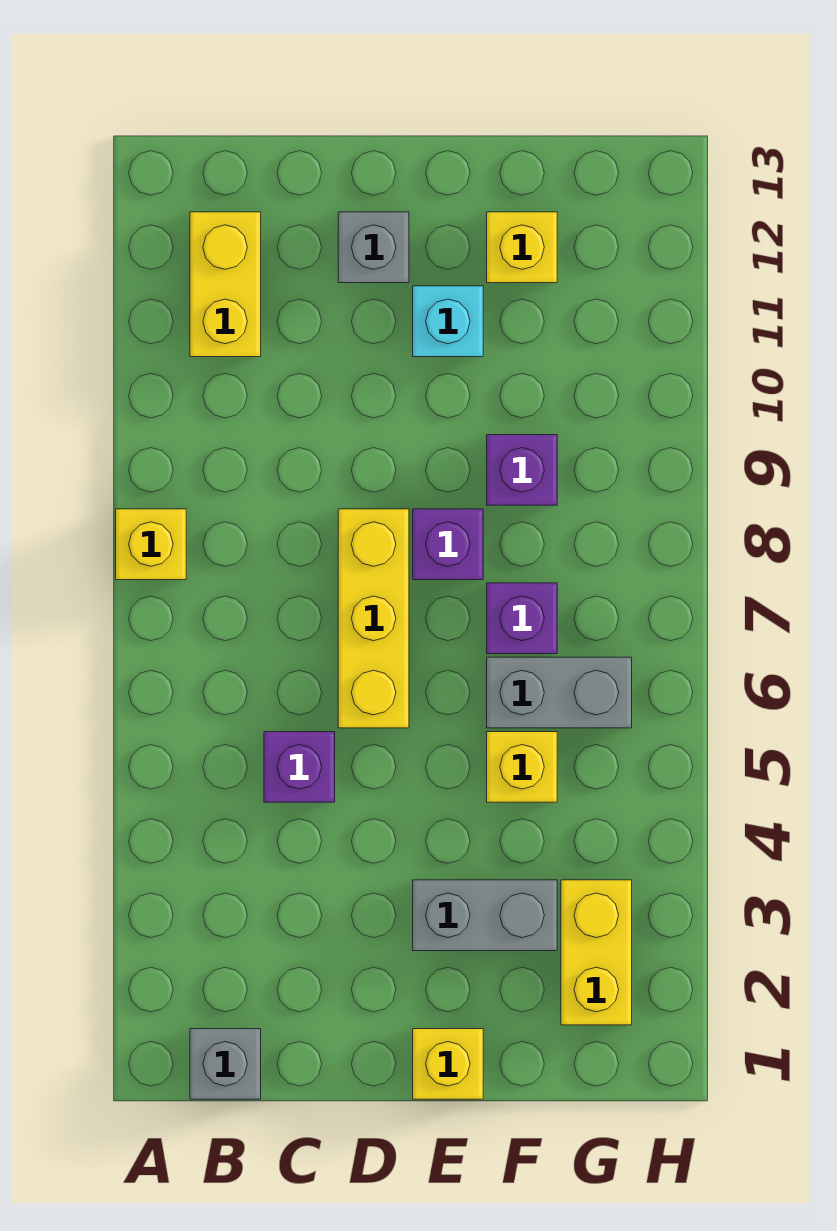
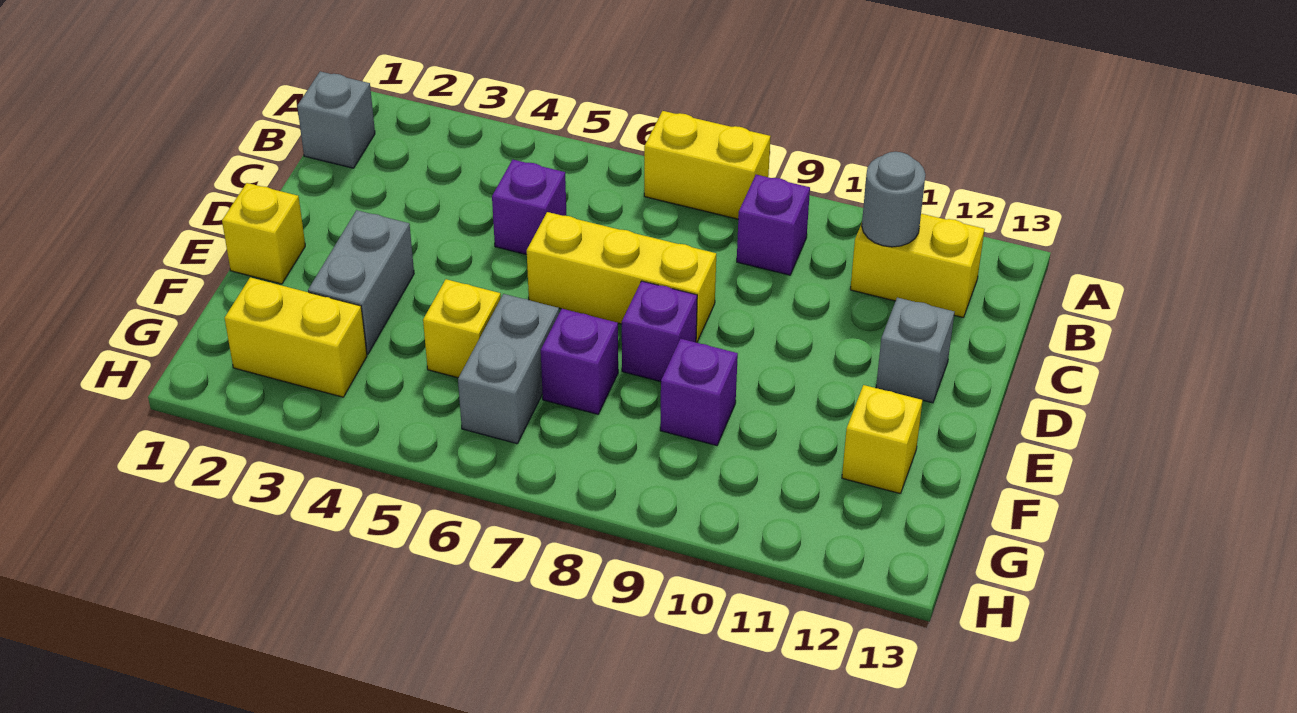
yellow 1x1 brick [116,509,186,580] -> yellow 1x2 brick [644,111,771,219]
none -> purple 1x1 brick [737,175,810,275]
none -> grey 1x1 round brick [862,152,925,247]
cyan 1x1 brick [413,286,483,357] -> none

